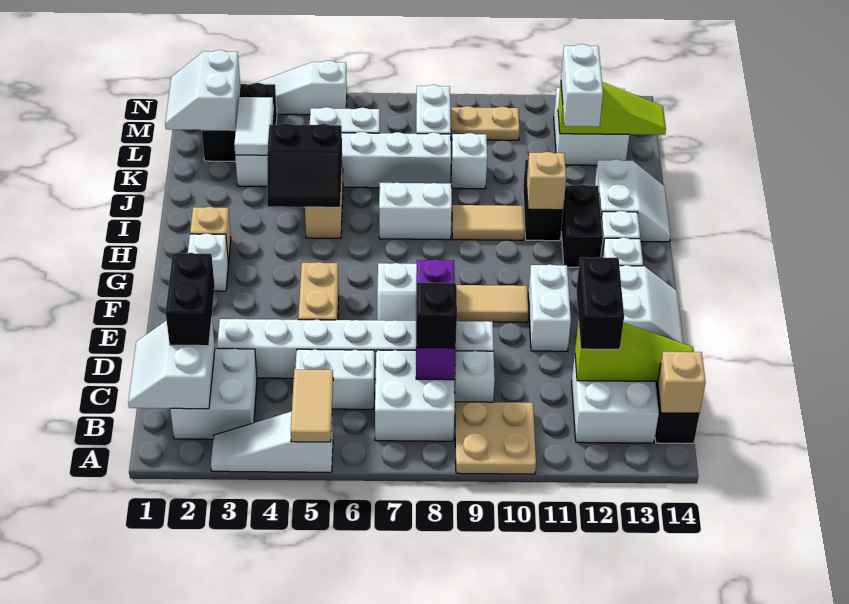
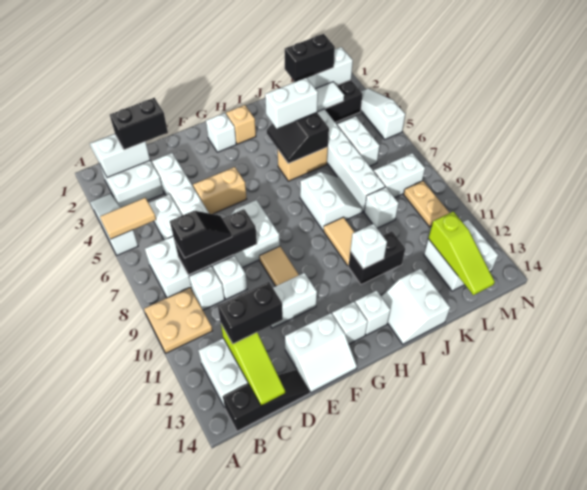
tan 1x1 brick [658,352,706,413] -> none
purple 1x3 brick [416,259,456,380] -> black 1x3 brick [175,209,257,275]
black 1x2 brick [561,184,603,267] -> black 1x2 brick moved to [285,34,335,82]
tan 1x1 brick [527,152,566,210] -> white 1x1 brick [350,224,387,269]
white 2x2 slope [595,159,671,242] -> white 2x2 slope turned to [381,269,450,344]
white 1x2 brick [561,44,603,127] -> white 1x2 brick moved to [265,78,318,128]

